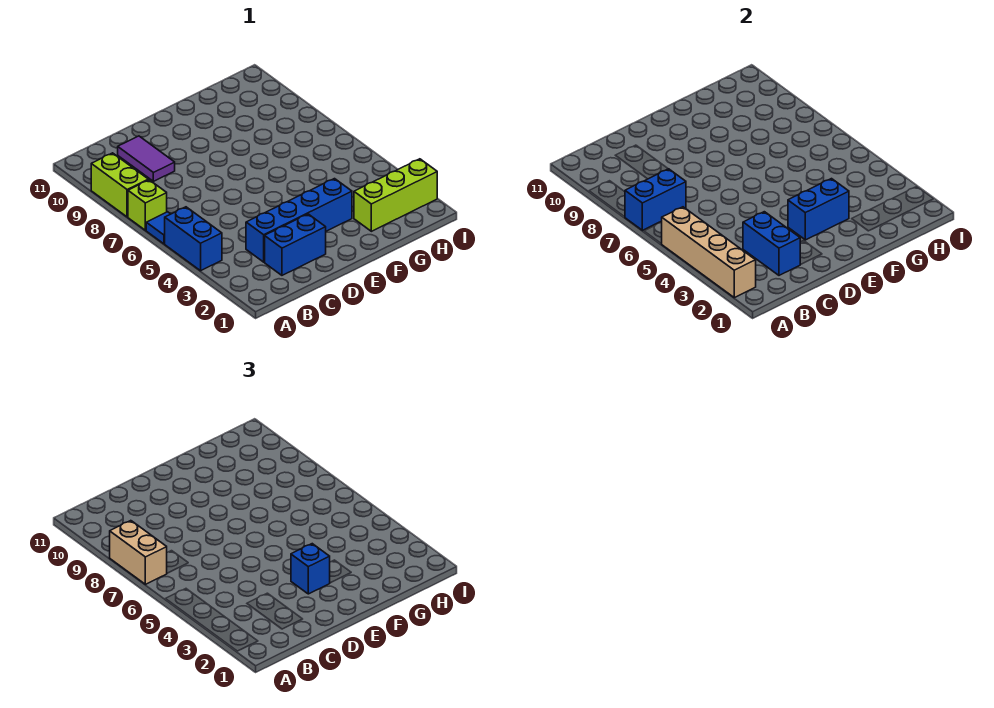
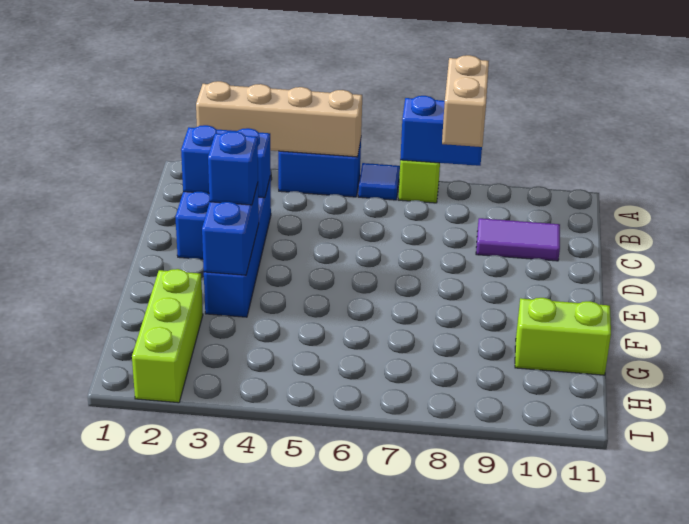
blue 1x2 brick [625,169,686,230] -> blue 1x2 brick turned to [400,96,482,166]
tan 1x2 brick [110,521,167,584] -> tan 1x2 brick turned to [442,55,489,147]
lime 1x2 brick [91,153,148,217] -> lime 1x2 brick moved to [515,298,611,375]

